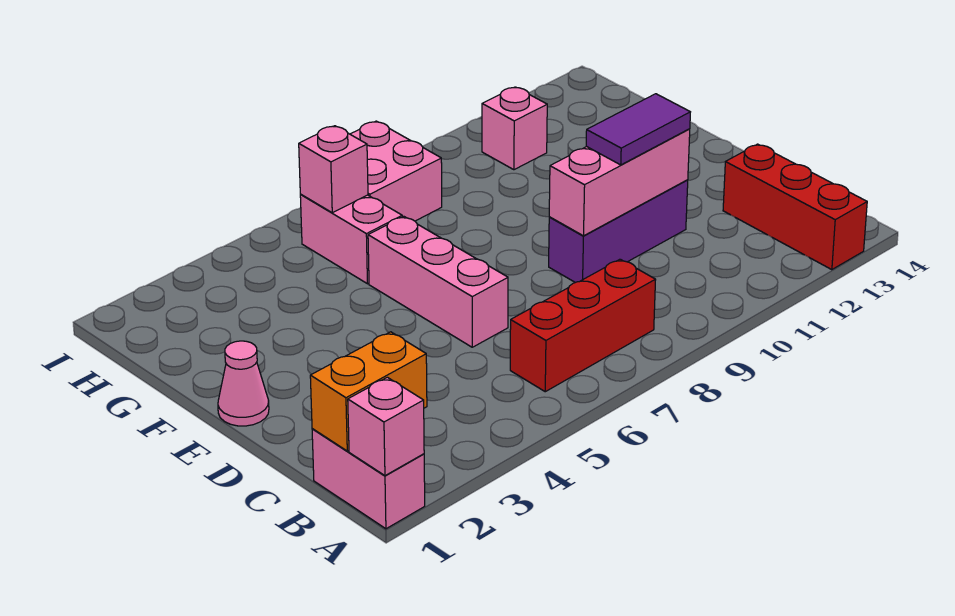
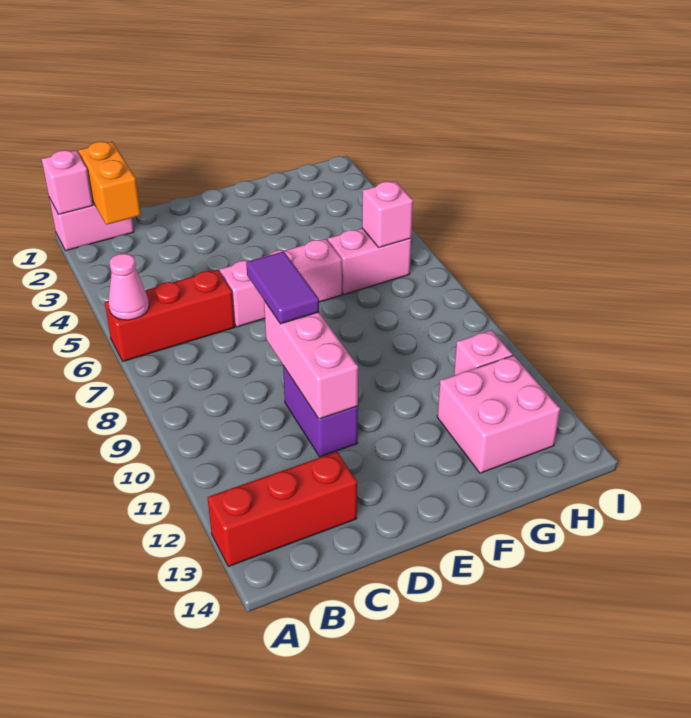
red 1x3 brick [510,259,656,392] -> red 1x3 brick turned to [105,270,235,361]
purple 1x3 brick [549,180,688,283] -> purple 1x2 brick [283,366,358,457]
purple 1x2 tile [586,94,690,165] -> purple 1x2 tile moved to [246,251,319,324]
pink 1x1 cone [218,341,269,426] -> pink 1x1 cone moved to [108,254,149,320]
pink 2x2 brick [350,121,442,221] -> pink 2x2 brick moved to [437,355,560,473]

